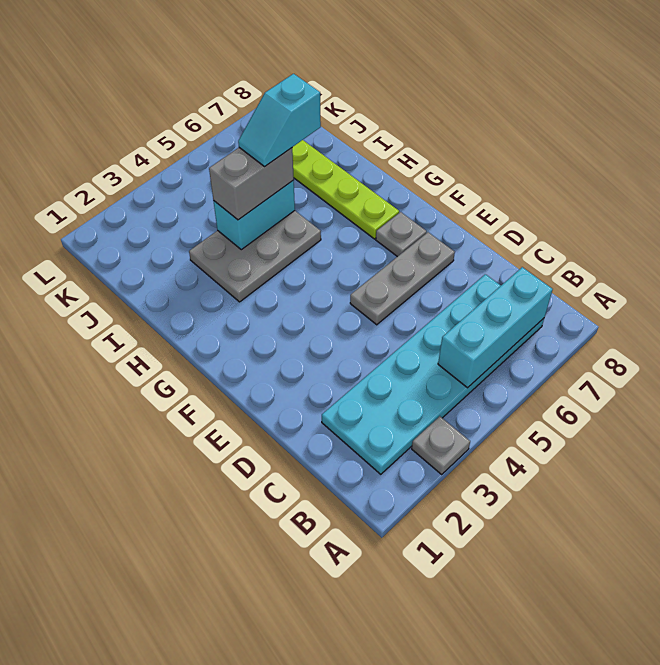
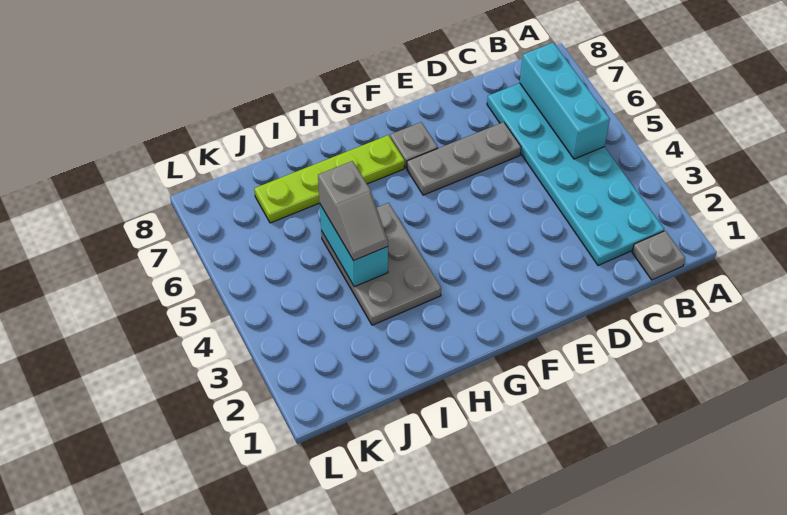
grey 1x1 plate [412,416,470,474] -> grey 1x1 plate moved to [632,231,685,280]
grey 1x3 plate [350,232,455,325] -> grey 1x3 plate turned to [407,122,521,195]
grey 1x2 brick [209,148,294,220] -> grey 1x2 slope [318,161,388,261]
cyan 1x2 slope [238,74,321,166] -> none

